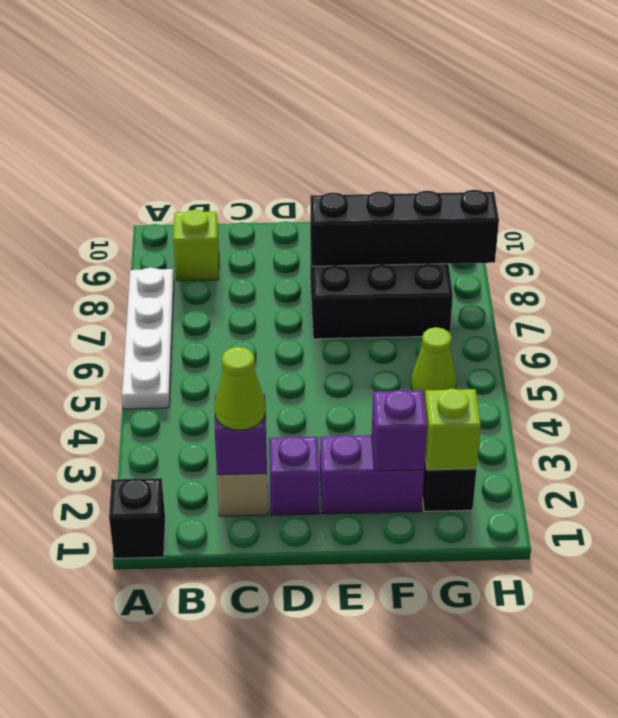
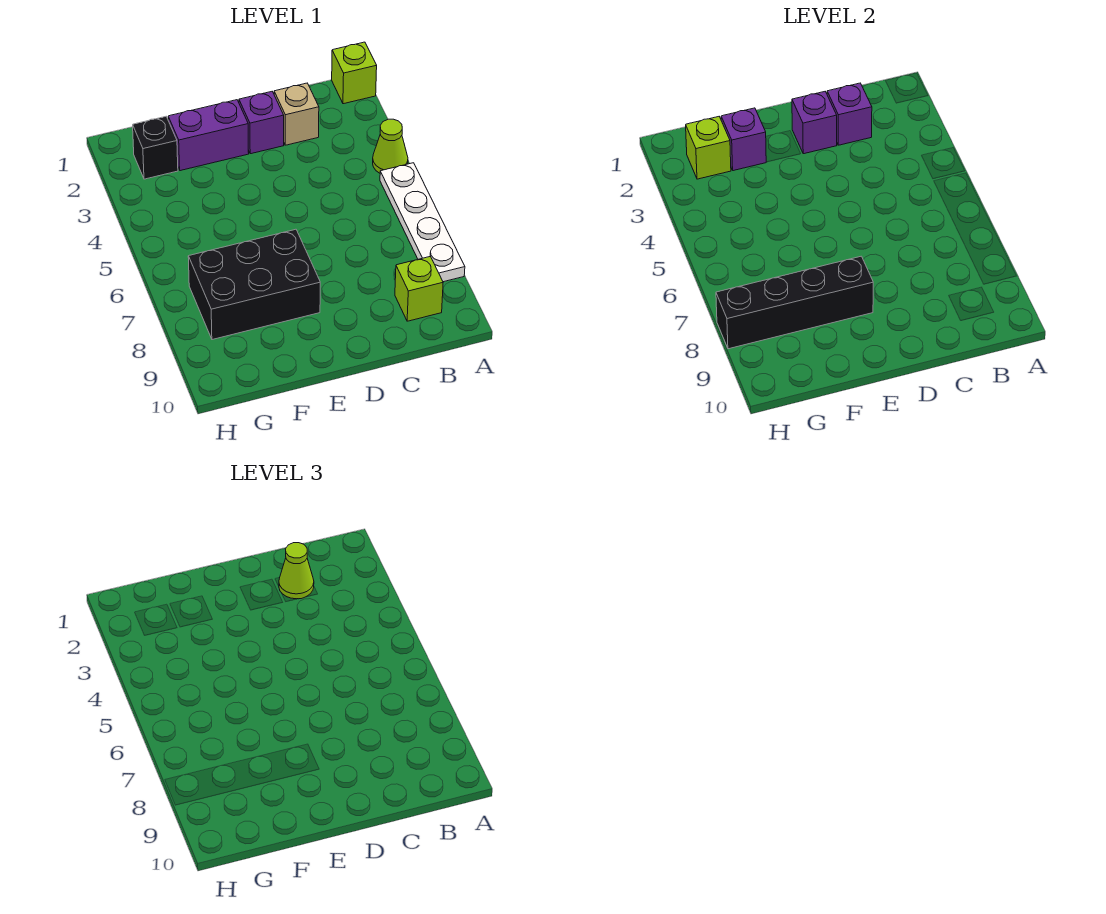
black 1x1 brick [109,478,165,558] -> lime 1x1 brick [332,42,377,104]
none -> purple 1x1 brick [792,92,837,154]
lime 1x1 cone [411,327,457,400] -> lime 1x1 cone moved to [373,119,408,173]

